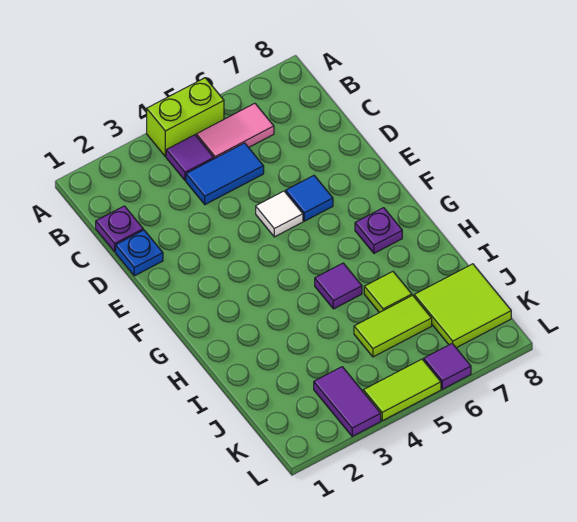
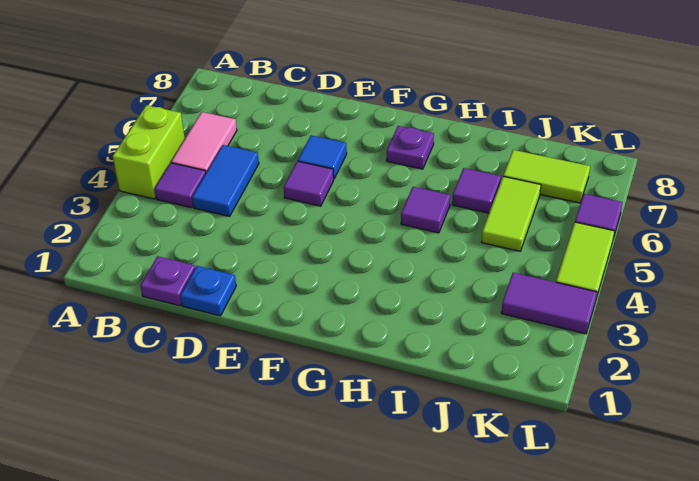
white 1x1 tile [256,191,303,237] -> purple 1x1 tile [284,161,334,206]
lime 1x1 tile [364,272,412,313] -> purple 1x1 tile [452,168,501,213]
lime 2x2 tile [414,264,511,348] -> lime 1x2 tile [503,150,590,203]

